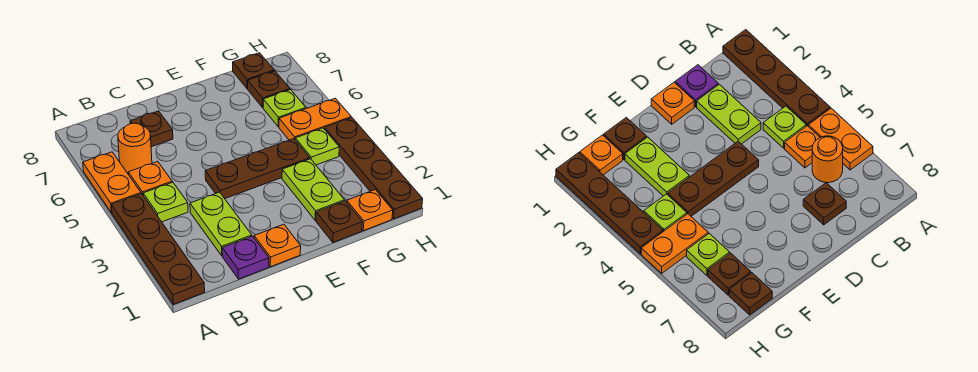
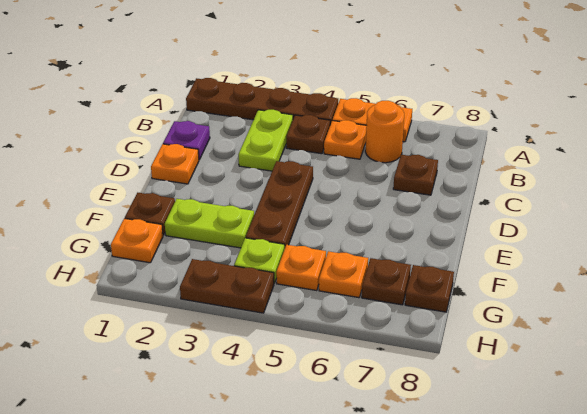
lime 1x1 plate [143,182,188,222] -> brown 1x1 plate [286,115,330,154]
lime 1x2 plate [190,192,252,256] -> lime 1x2 plate turned to [238,110,293,171]
orange 1x2 plate [279,98,351,140] -> orange 1x1 plate [276,245,326,290]
lime 1x1 plate [263,90,306,127] -> orange 1x1 plate [319,251,368,298]
brown 1x4 plate [325,118,423,219] -> brown 1x2 plate [180,259,274,313]

